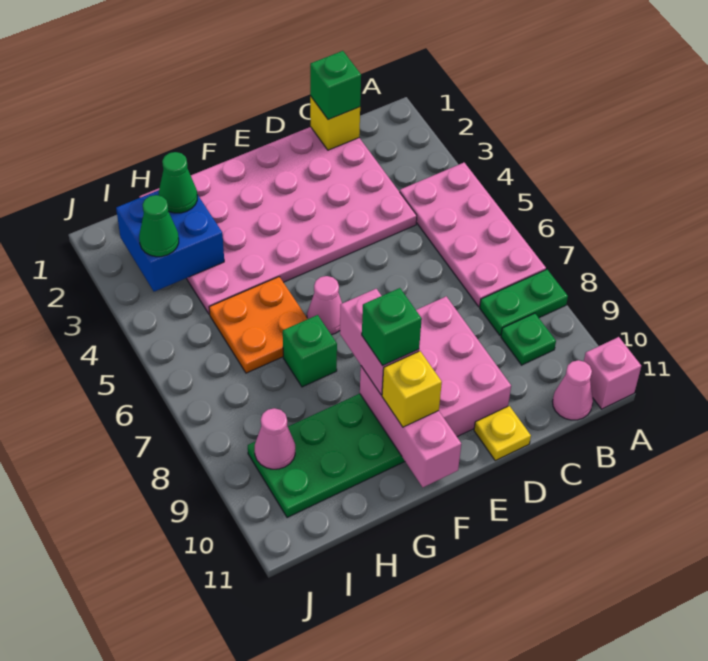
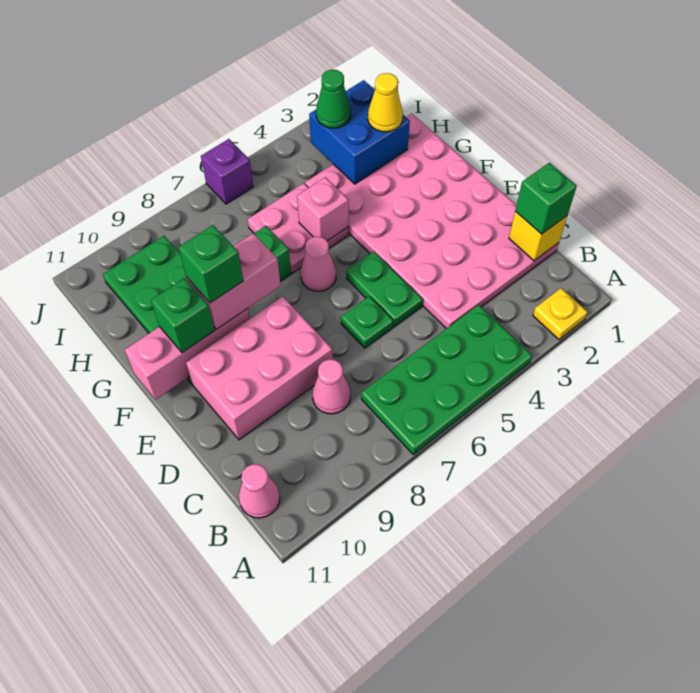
pink 2x4 plate [400,163,546,307] -> green 2x4 plate [361,305,532,454]
green 1x2 plate [480,269,568,336] -> green 1x2 plate moved to [346,252,423,327]
pink 1x1 brick [584,337,641,409] -> pink 1x1 brick moved to [297,177,349,241]
green 1x1 plate [501,313,556,365] -> green 1x1 plate moved to [341,296,393,348]
yellow 1x1 plate [474,406,531,461] -> yellow 1x1 plate moved to [533,288,588,340]
yellow 1x1 brick [382,351,442,427] -> green 1x1 brick [151,278,215,353]
orange 2x2 plate [209,277,307,373] -> pink 2x2 plate [248,183,349,273]
green 1x1 cone [159,152,197,213] -> yellow 1x1 cone [368,73,403,132]
pink 1x1 cone [255,408,295,469] -> pink 1x1 cone moved to [312,359,351,414]
none -> purple 1x1 brick [201,139,253,204]

